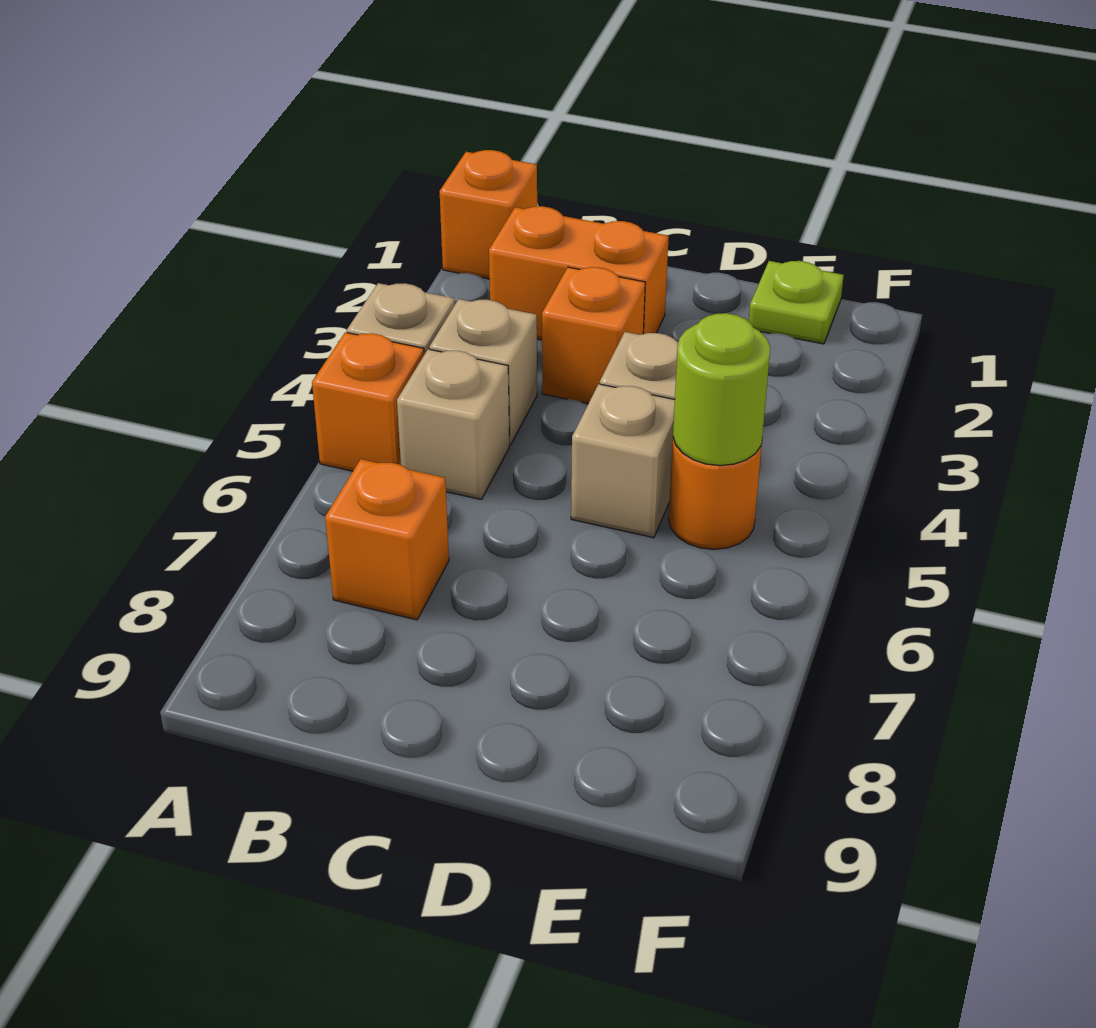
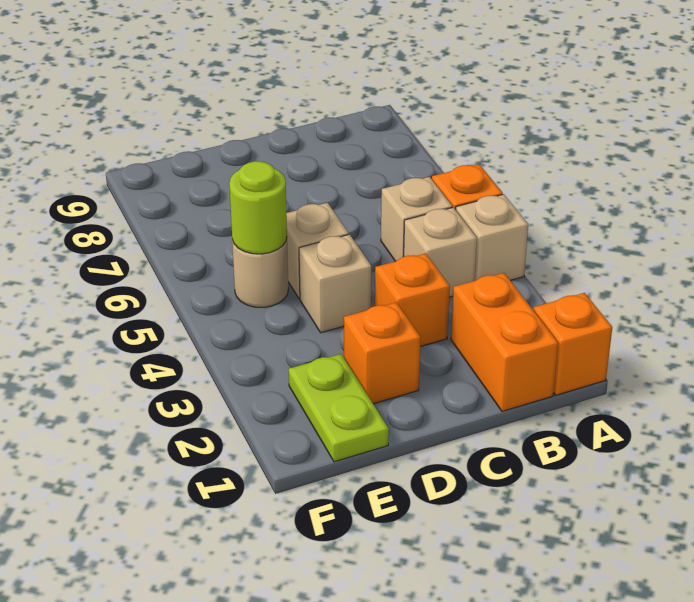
orange 1x2 brick [489,206,669,340] -> orange 1x2 brick turned to [451,273,558,411]
orange 1x1 brick [325,459,449,620] -> orange 1x1 brick moved to [344,302,421,404]
lime 1x1 plate [749,261,844,344] -> lime 1x2 plate [289,354,389,462]
orange 1x1 round brick [669,438,762,549] -> tan 1x1 round brick [232,239,288,307]

